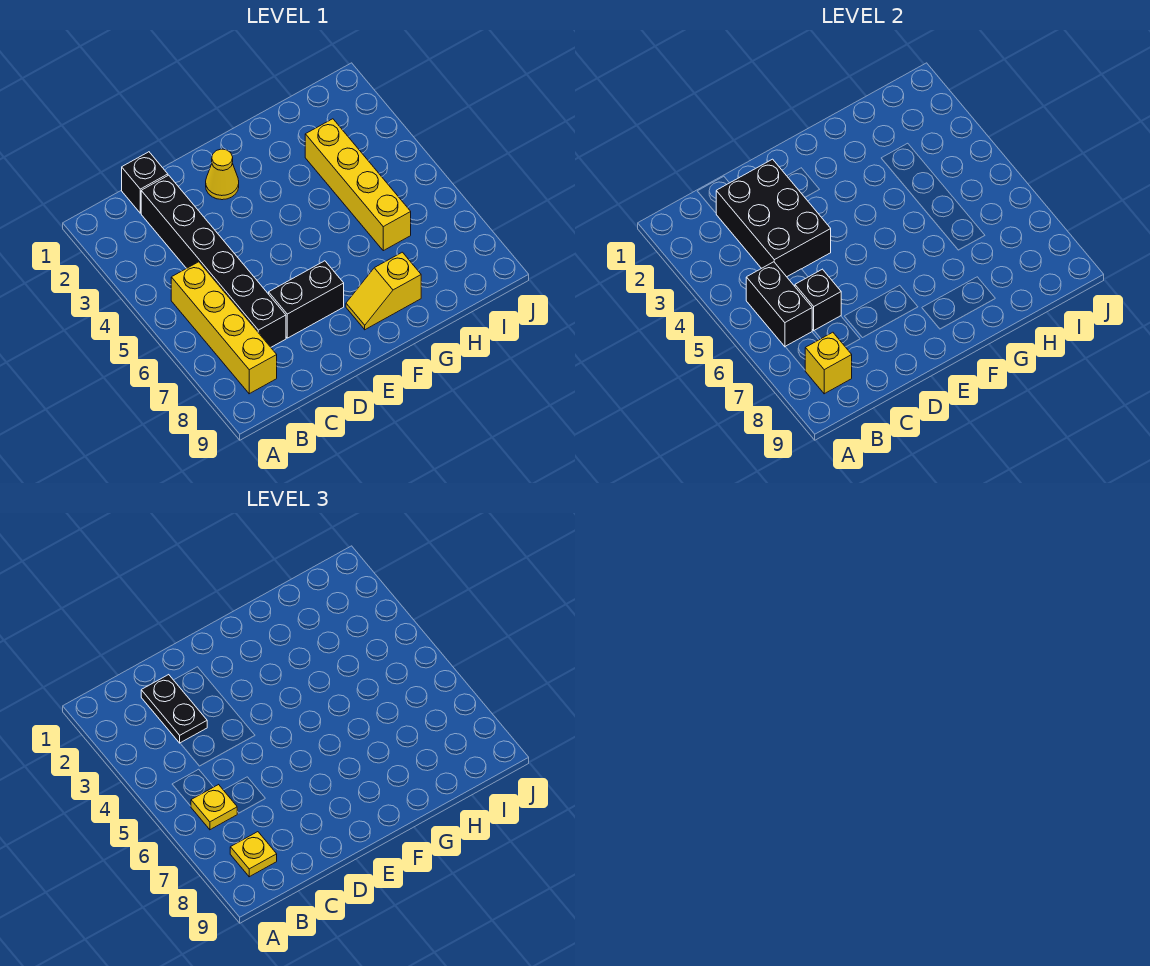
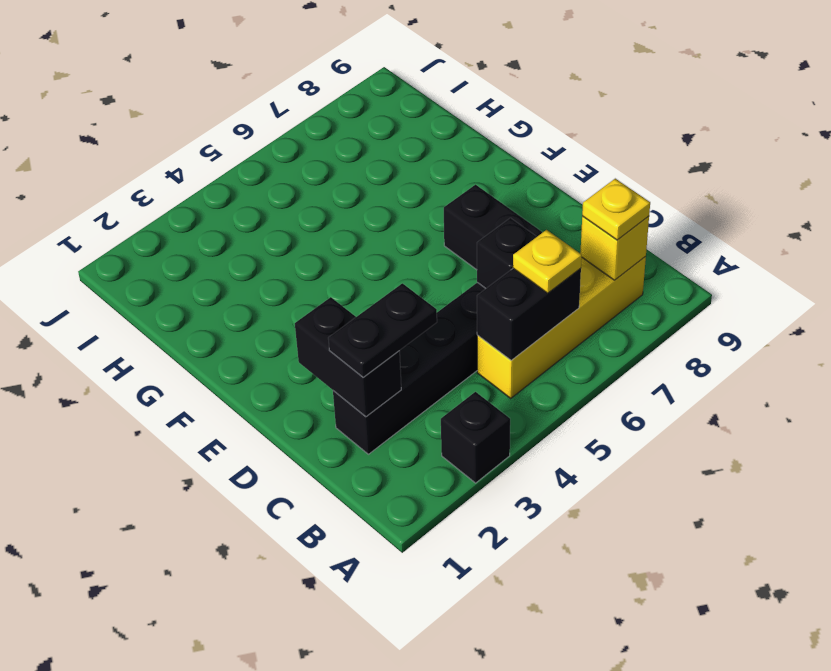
black 1x1 brick [122,152,168,213] -> black 1x1 brick moved to [441,392,510,483]
black 2x3 brick [716,159,831,277] -> black 1x2 brick [295,297,401,417]
yellow 1x1 cone [206,149,239,200] -> none
yellow 1x2 slope [346,252,421,330] -> none
yellow 1x4 brick [305,119,411,251] -> none

